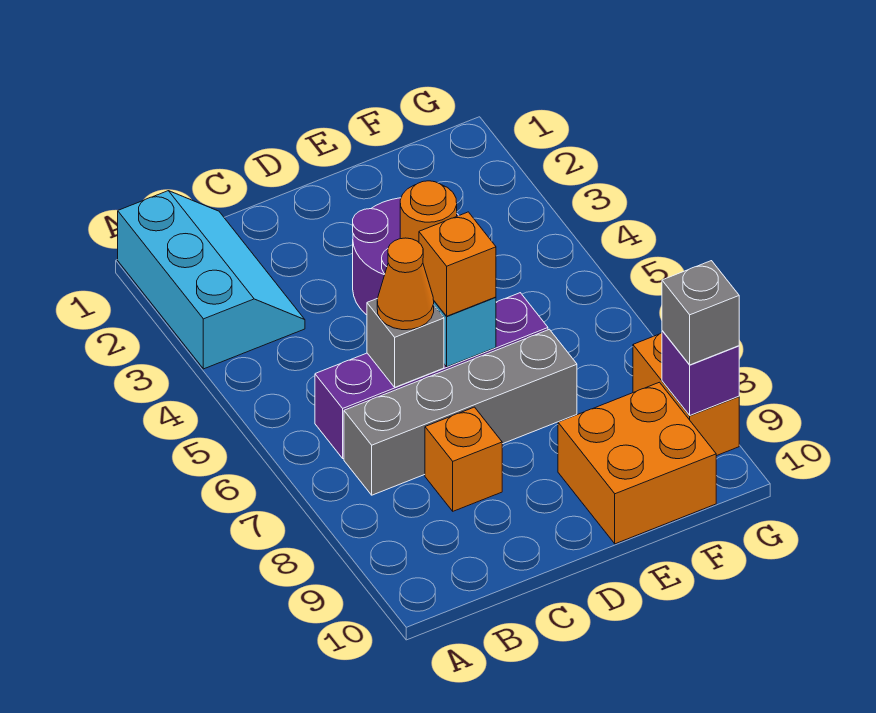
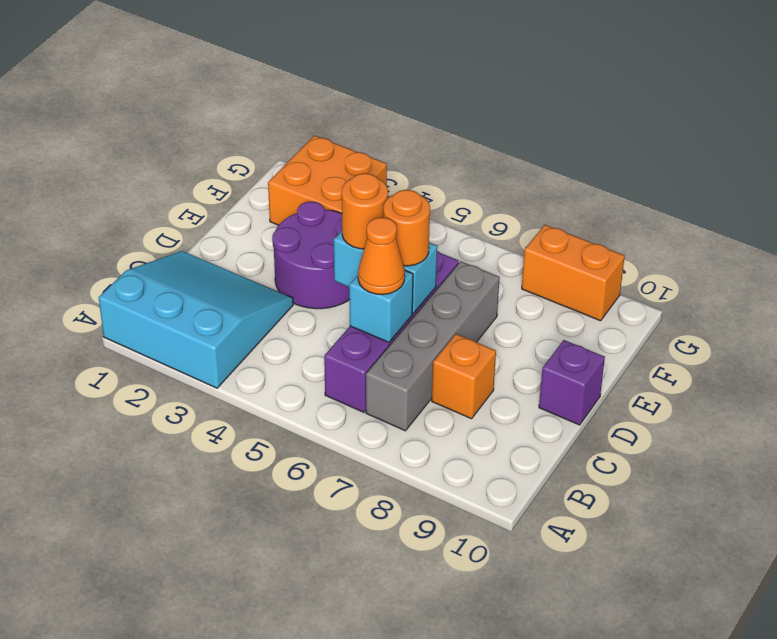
cyan 2x3 slope [118,191,305,369] -> cyan 3x3 slope [99,251,293,388]
grey 1x1 brick [367,299,444,387] -> cyan 1x1 brick [349,271,413,342]
orange 1x1 brick [419,212,496,316] -> orange 1x1 round brick [383,190,430,266]
orange 2x2 brick [558,382,716,544] -> orange 2x2 brick moved to [268,136,387,225]
purple 1x1 brick [662,331,739,415] -> purple 1x1 brick moved to [539,340,605,425]
grey 1x1 brick [662,261,739,365] -> none

